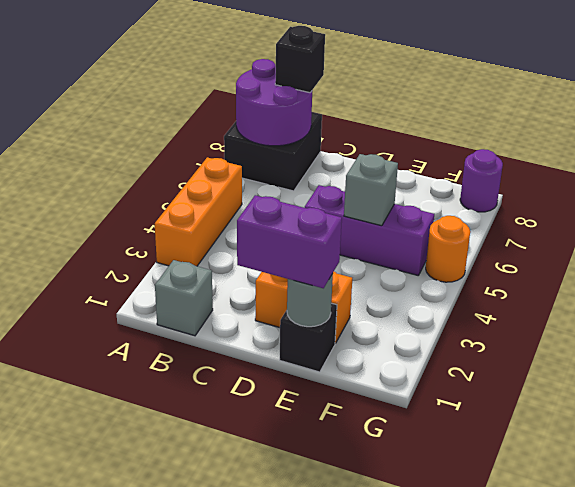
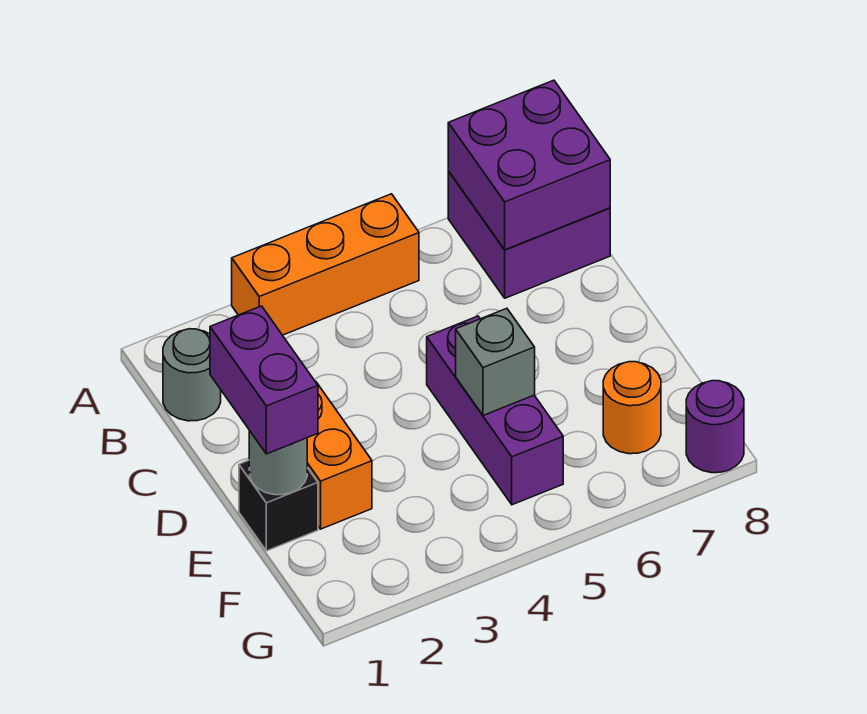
black 2x2 brick [224,112,322,191] -> purple 2x2 brick [448,171,610,298]
purple 2x2 round brick [236,59,312,146] -> purple 2x2 brick [448,80,610,250]
grey 1x1 brick [155,260,213,336] -> grey 1x1 round brick [163,329,221,421]
black 1x1 brick [275,26,325,93] -> none
orange 1x1 round brick [426,216,470,282] -> orange 1x1 round brick moved to [603,362,661,454]

